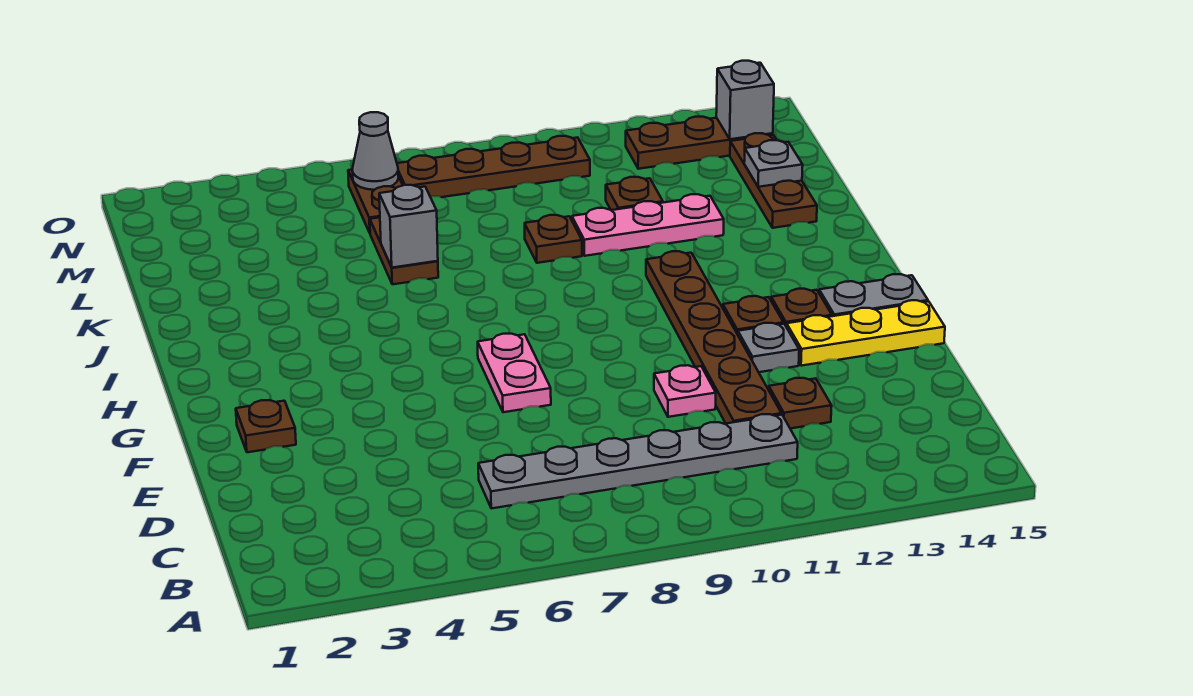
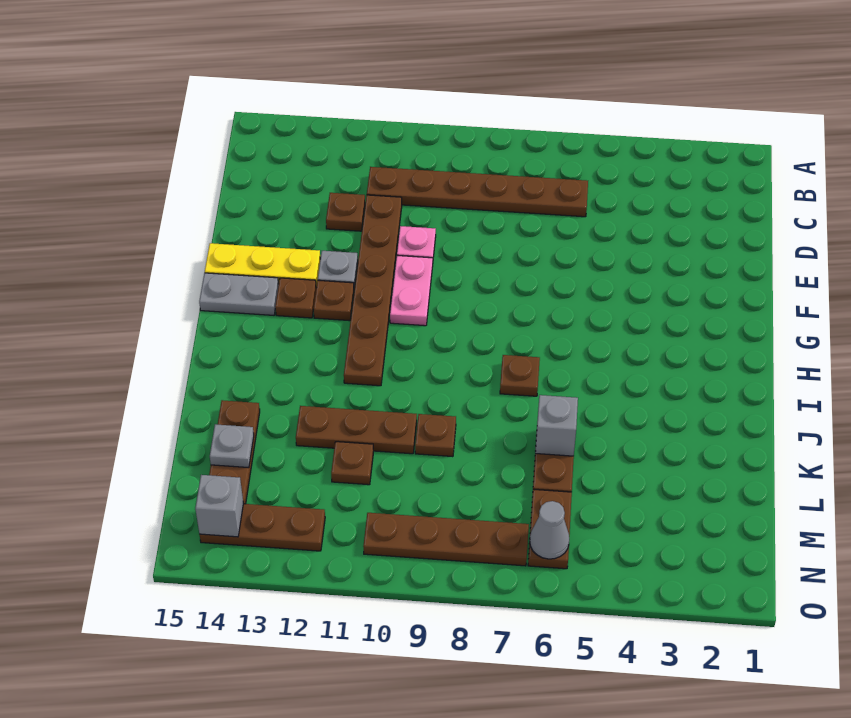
grey 1x6 plate [478,414,798,508] -> brown 1x6 plate [367,167,588,217]
brown 1x1 plate [236,400,296,452] -> brown 1x1 plate moved to [500,355,540,396]
pink 1x2 plate [478,334,551,412] -> pink 1x2 plate moved to [390,256,433,326]
pink 1x3 plate [572,194,724,256] -> brown 1x3 plate [296,406,417,454]

